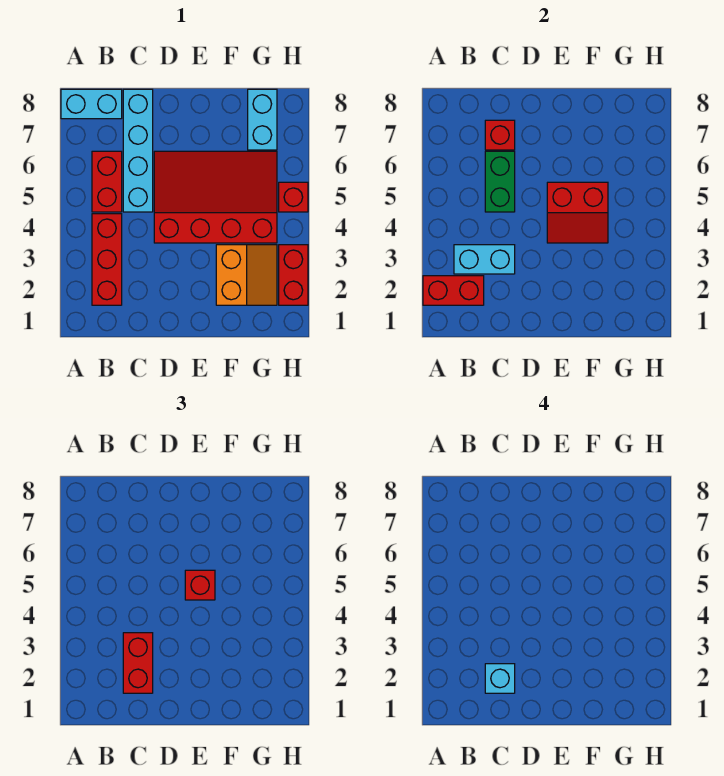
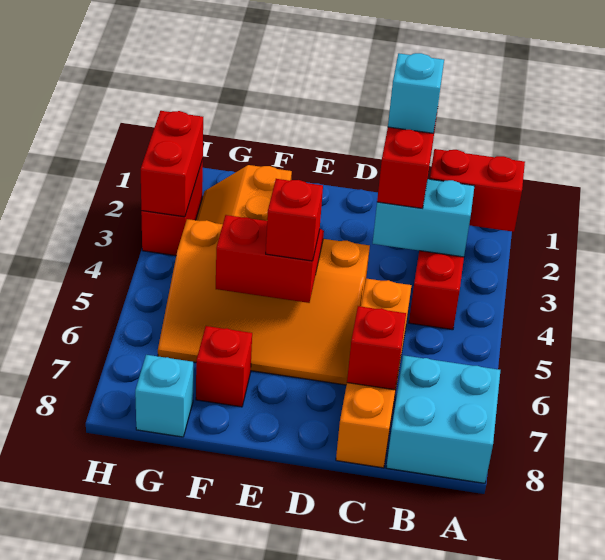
cyan 1x2 brick [61,89,122,119] -> cyan 2x2 brick [386,355,500,483]
red 1x2 brick [92,151,122,212] -> red 1x2 brick moved to [141,111,203,217]
cyan 1x4 brick [123,89,153,212] -> orange 1x4 brick [336,279,412,468]
green 1x2 brick [485,151,515,212] -> none
red 3x4 slope [154,151,277,243] -> orange 3x4 slope [158,219,370,385]
cyan 1x2 brick [248,89,277,150] -> cyan 1x1 brick [135,355,193,437]
red 1x1 brick [279,182,308,212] -> red 1x1 brick moved to [196,326,252,407]

